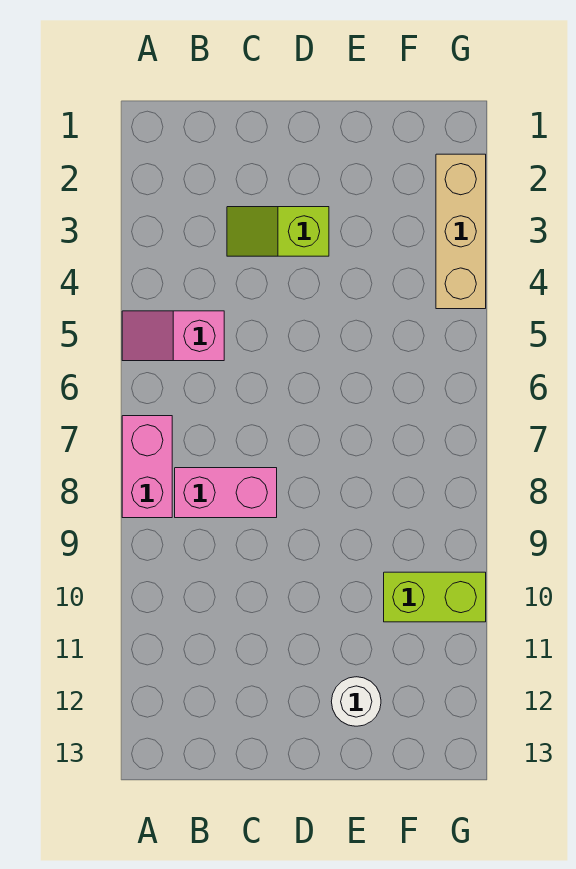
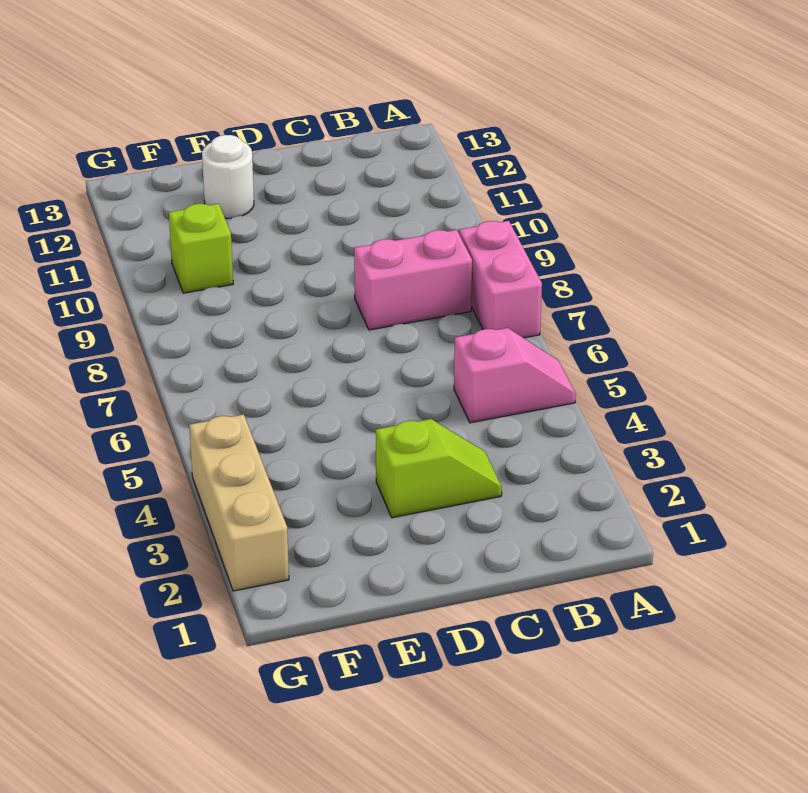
lime 1x2 brick [384,572,486,622] -> lime 1x1 brick [169,204,233,293]

